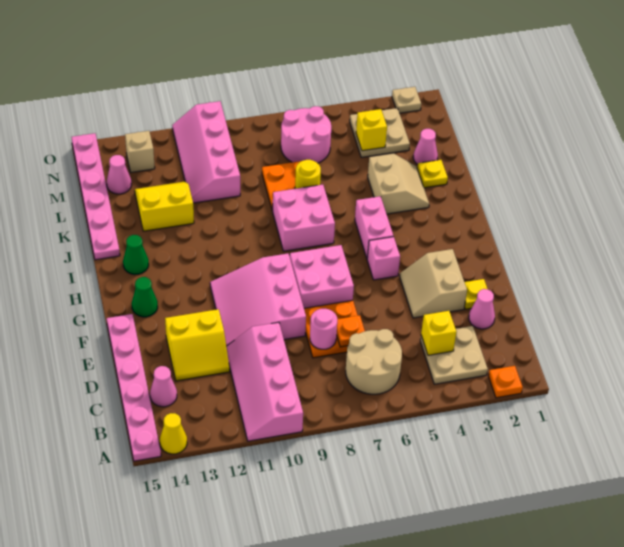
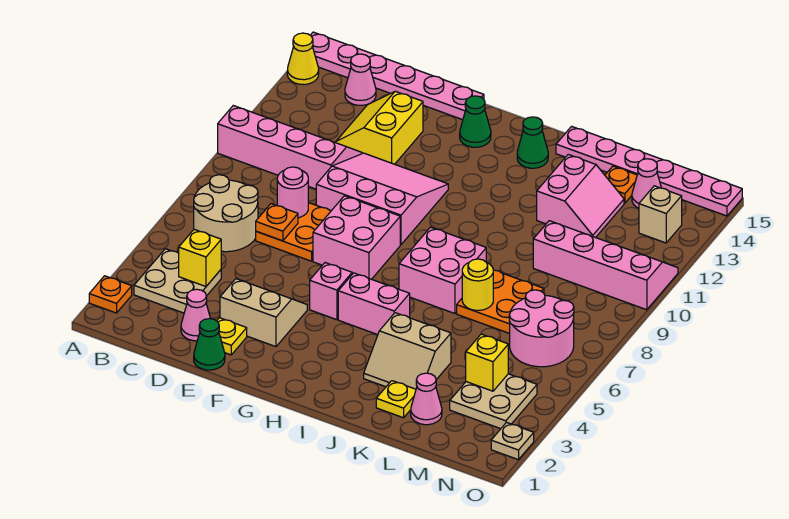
none -> green 1x1 cone [194,319,225,370]
yellow 2x2 slope [135,182,194,231] -> pink 2x2 slope [537,155,624,238]
none -> orange 1x1 plate [605,166,637,203]

